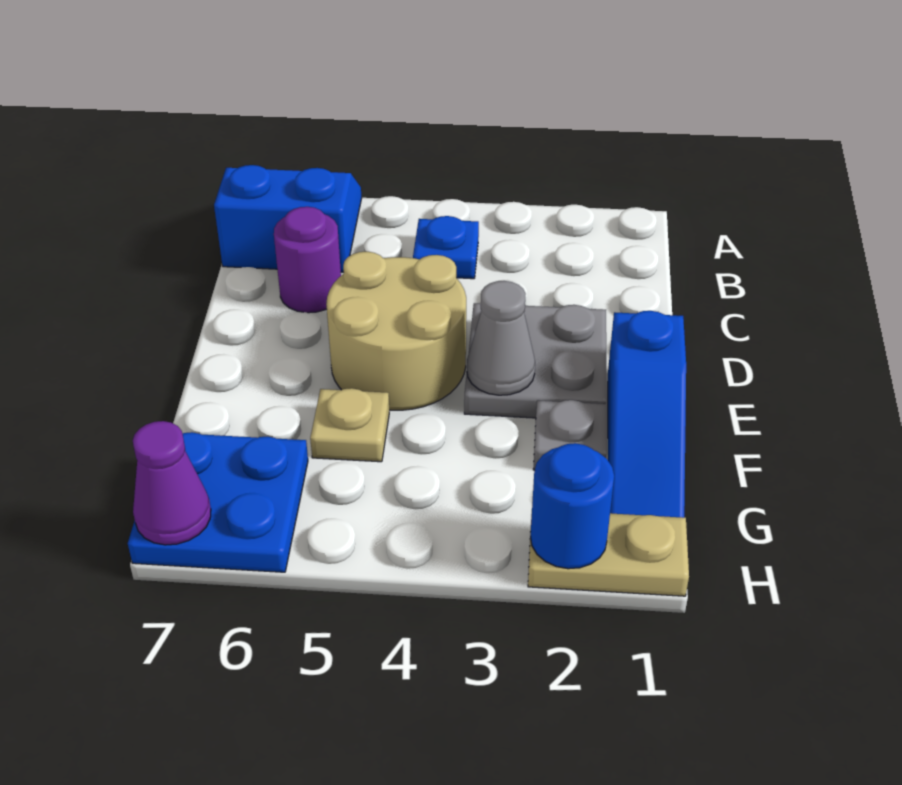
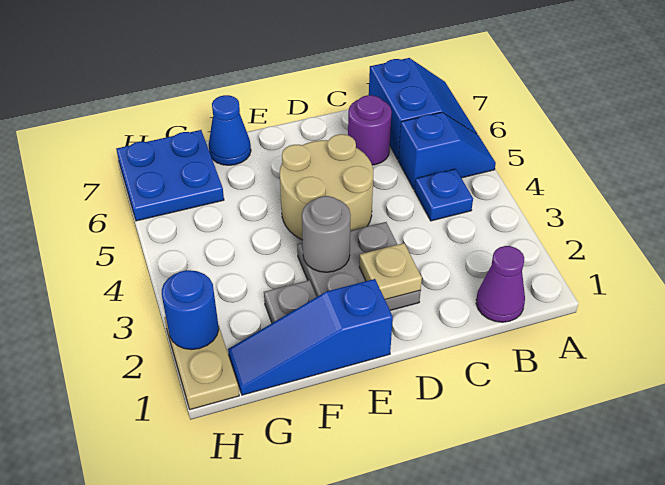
none -> blue 1x2 slope [398,112,496,189]
grey 1x1 cone [467,281,535,395] -> grey 1x1 round brick [302,196,351,272]
tan 1x1 plate [310,388,389,462] -> tan 1x1 plate moved to [359,243,422,299]
none -> blue 1x1 cone [209,95,251,165]
purple 1x1 cone [133,421,211,545] -> purple 1x1 cone moved to [476,246,525,322]

